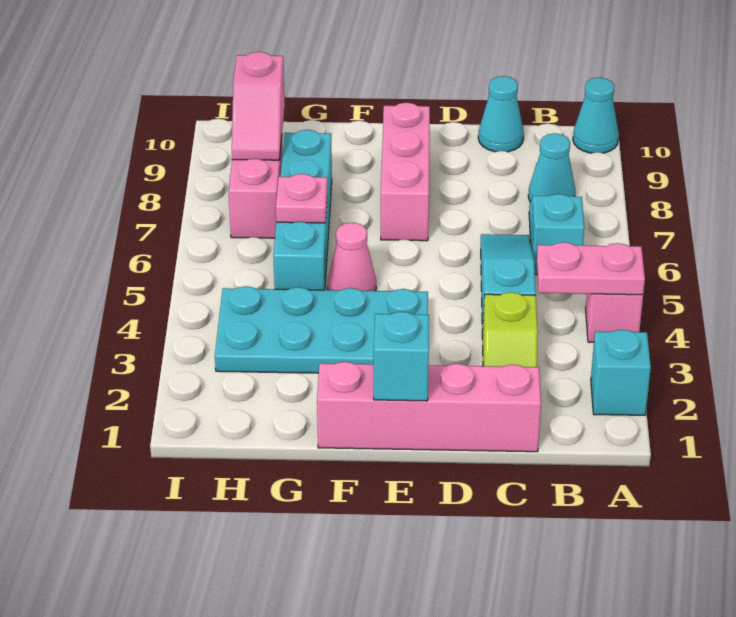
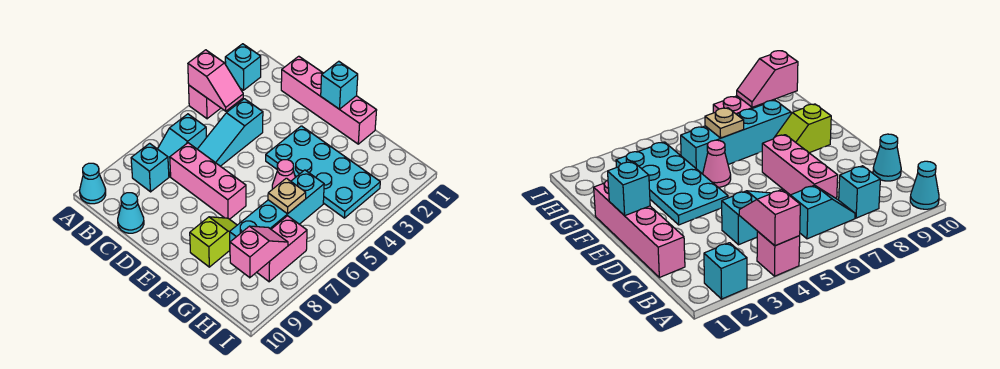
pink 1x2 plate [537,242,645,295] -> pink 1x2 slope [188,50,243,111]
cyan 1x1 cone [528,133,575,202] -> cyan 1x1 brick [131,143,169,192]
lime 1x2 slope [483,292,537,367] -> lime 1x2 slope moved to [190,217,237,267]
pink 1x3 brick [381,103,430,241] -> pink 1x3 brick turned to [170,143,246,219]
pink 1x1 plate [276,174,327,223] -> tan 1x1 plate [268,178,306,214]

